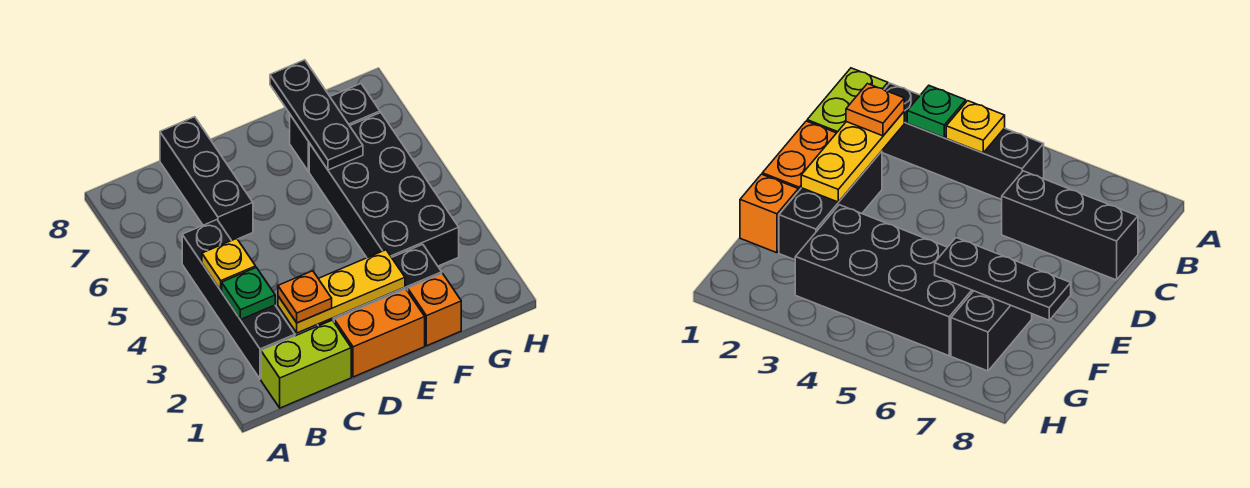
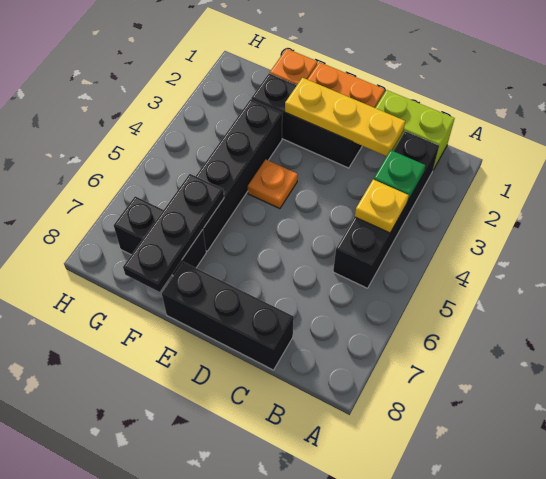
orange 1x1 plate [278,271,332,323] -> orange 1x1 plate moved to [248,159,298,209]
black 1x3 brick [160,117,253,240] -> black 1x3 brick turned to [162,262,294,370]
black 2x4 brick [309,113,459,266] -> black 1x4 brick [196,99,282,251]

